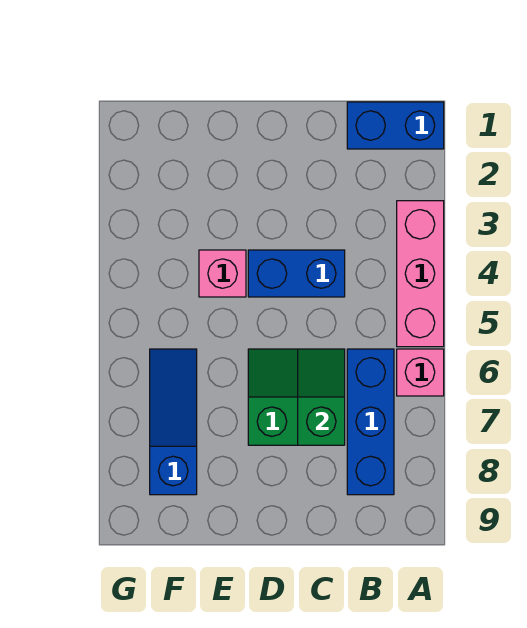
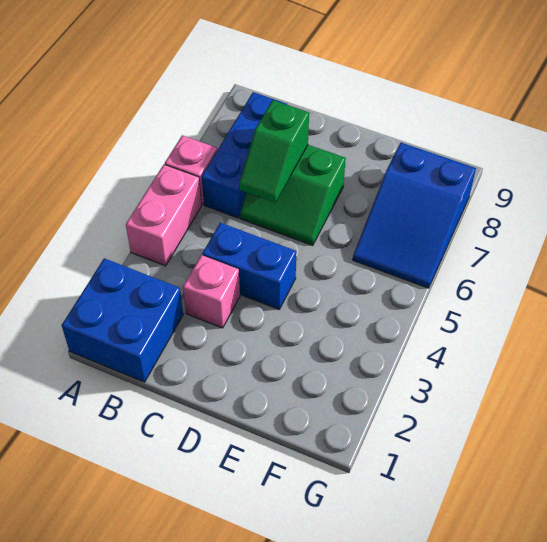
blue 1x2 brick [347,102,444,149] -> blue 2x2 brick [62,258,183,382]
pink 1x3 brick [397,201,444,347] -> pink 1x2 brick [126,165,201,266]
pink 1x1 brick [199,250,246,297] -> pink 1x1 brick moved to [183,255,240,328]
blue 1x3 slope [150,349,197,495] -> blue 2x3 slope [353,143,476,288]

